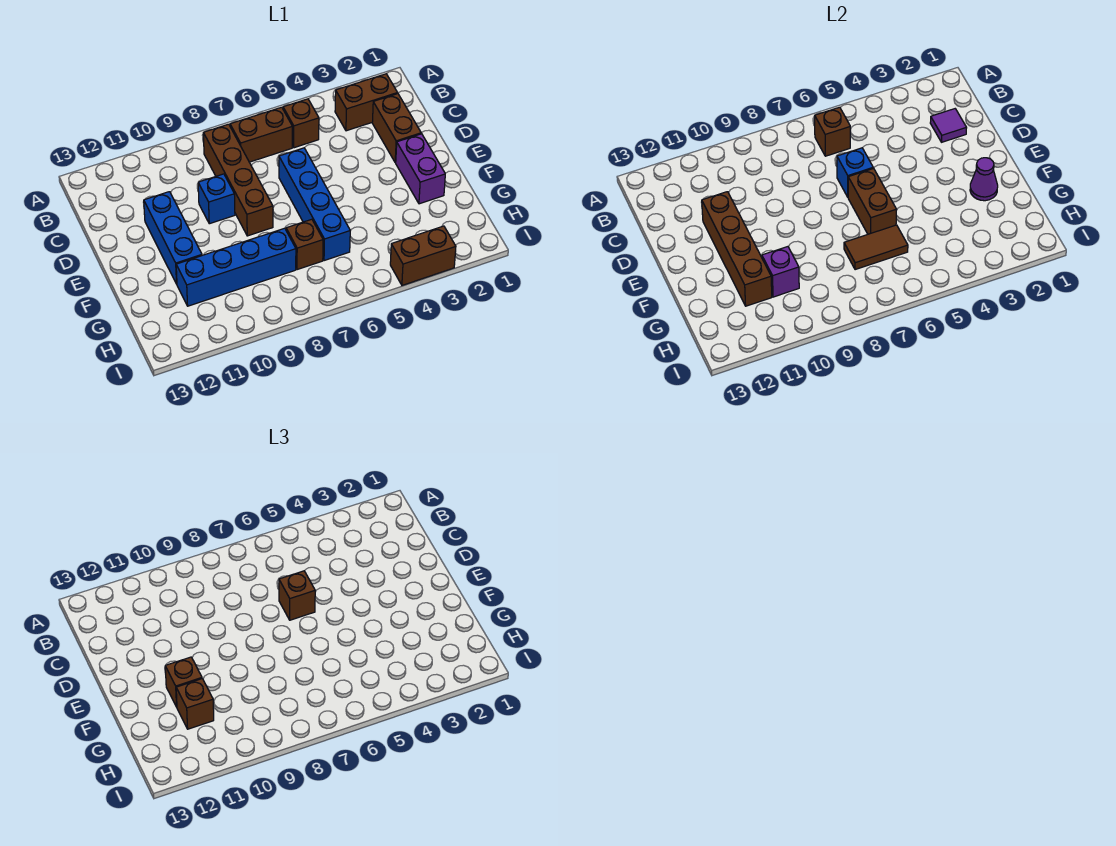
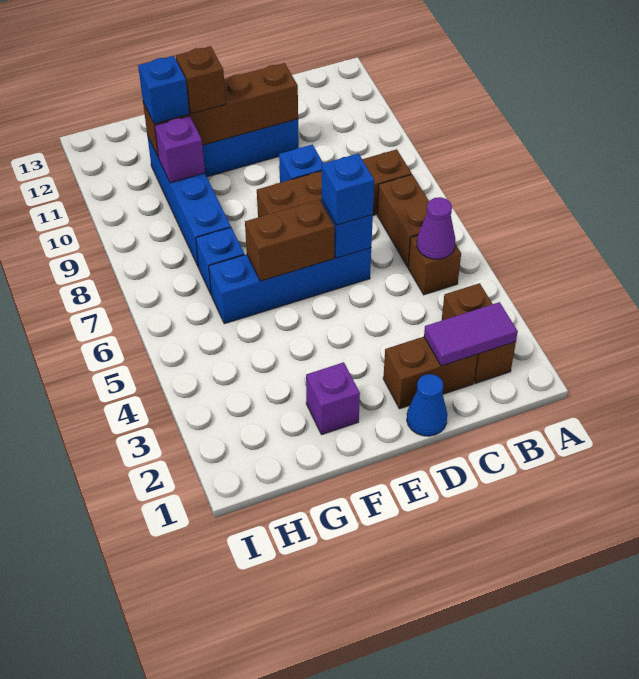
brown 1x1 brick [815,107,850,156] -> none
purple 1x1 tile [930,109,967,142] -> purple 1x2 tile [424,302,518,366]
none -> blue 1x1 cone [407,374,447,436]
brown 1x1 brick [279,571,315,620] -> blue 1x1 brick [322,153,374,225]
purple 1x2 brick [395,134,445,204] -> purple 1x1 brick [306,362,360,435]
purple 1x1 cone [970,158,998,201] -> purple 1x1 cone moved to [417,197,455,259]
brown 1x2 tile [844,225,908,270] -> none
brown 1x1 brick [286,219,323,270] -> blue 1x1 brick [196,228,244,294]
brown 1x1 brick [176,679,214,729] -> blue 1x1 brick [138,56,189,124]
brown 1x2 brick [390,226,456,285] -> none

